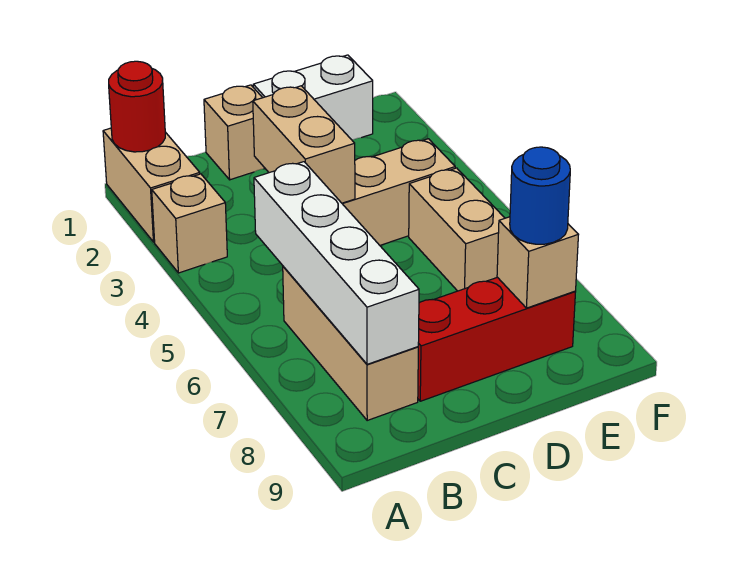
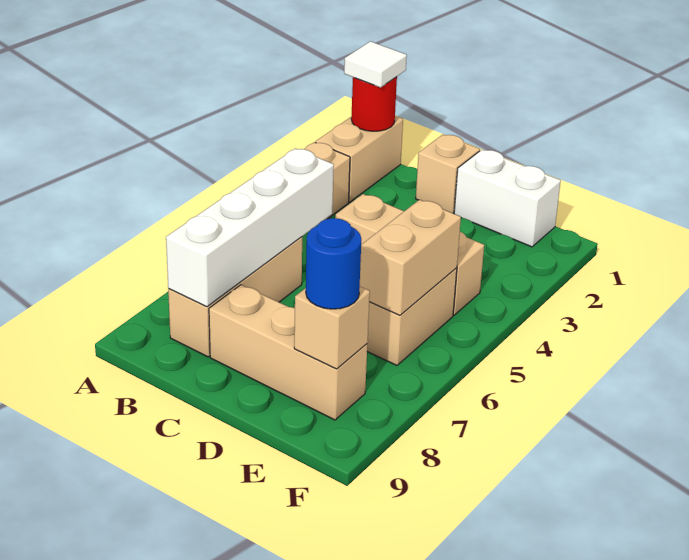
none -> white 1x1 tile [344,41,407,88]
tan 1x2 brick [253,86,355,203] -> tan 1x2 brick moved to [360,200,461,315]
red 1x3 brick [418,277,575,401] -> tan 1x3 brick [209,285,367,420]

